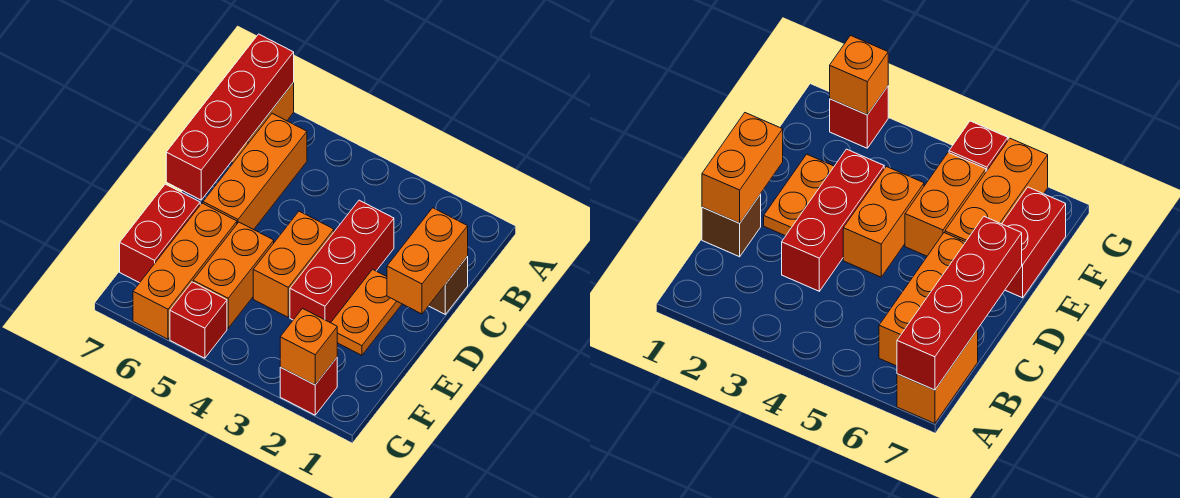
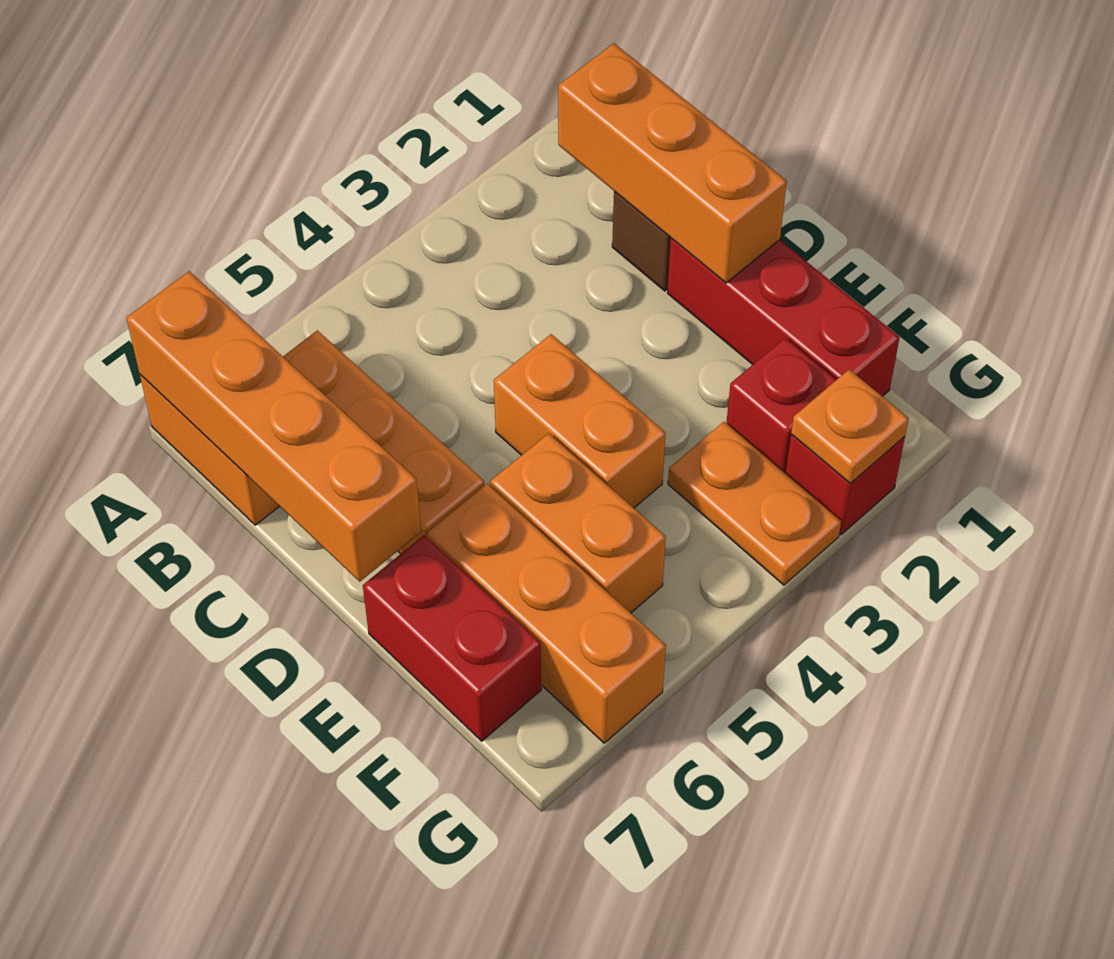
red 1x4 brick [166,34,294,200] -> orange 1x4 brick [126,271,421,582]
orange 1x2 brick [387,208,468,314] -> orange 1x3 brick [558,43,787,283]
red 1x3 brick [290,200,394,323] -> red 1x3 brick moved to [668,238,900,396]
orange 1x2 plate [331,269,402,355] -> orange 1x2 plate moved to [668,422,841,585]
orange 1x1 brick [280,309,337,385] -> orange 1x1 plate [791,370,909,484]
red 1x1 brick [170,282,227,358] -> red 1x1 brick moved to [727,338,836,474]

